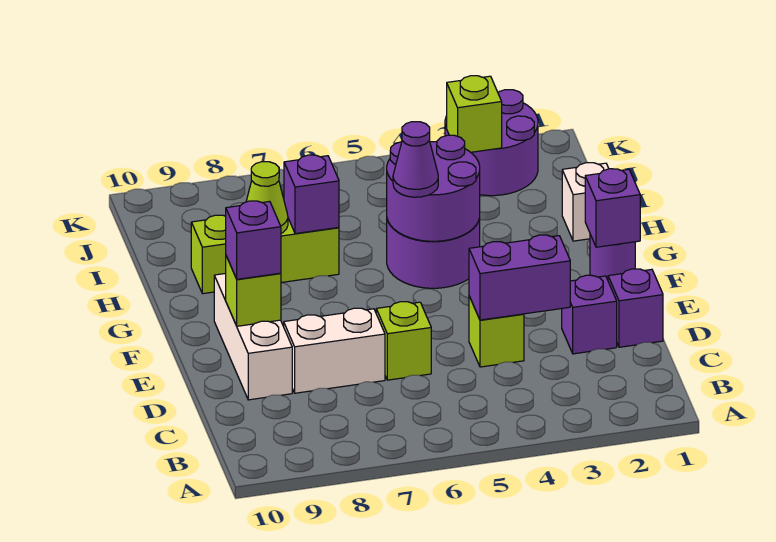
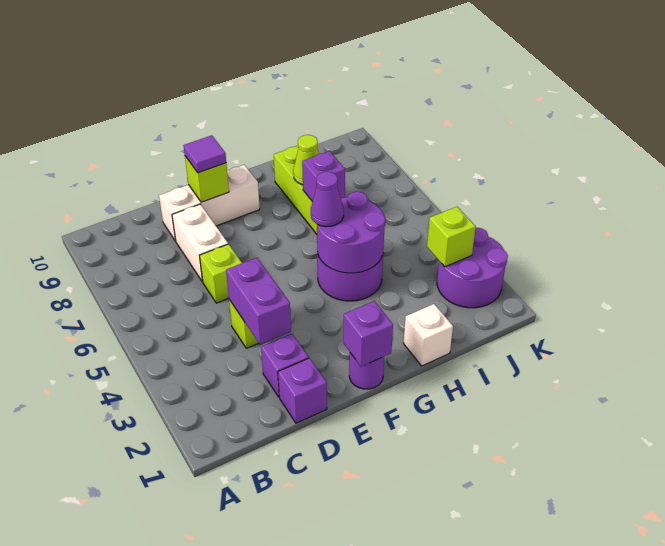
purple 1x1 brick [226,201,281,279] -> purple 1x1 tile [184,135,226,173]

